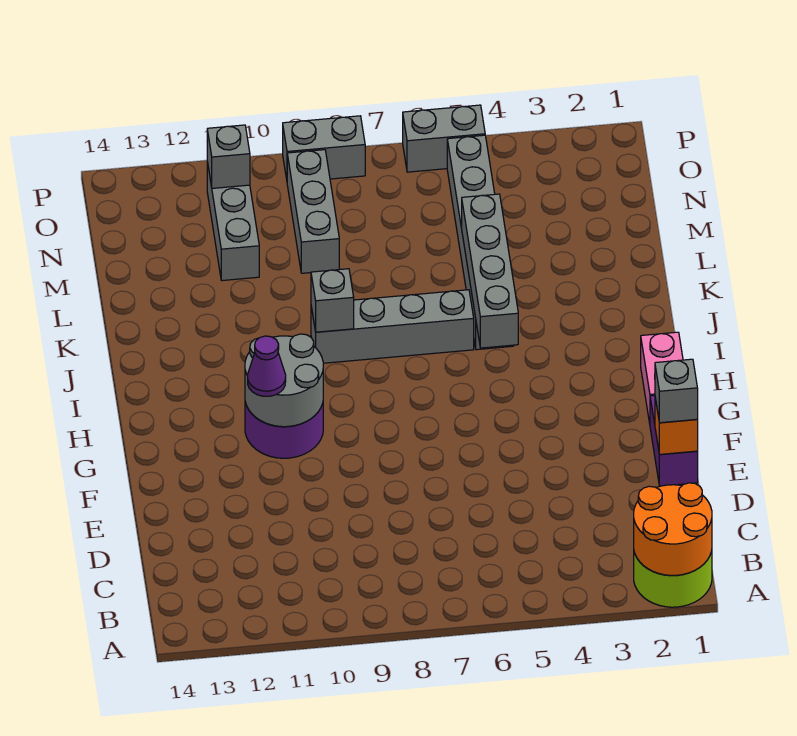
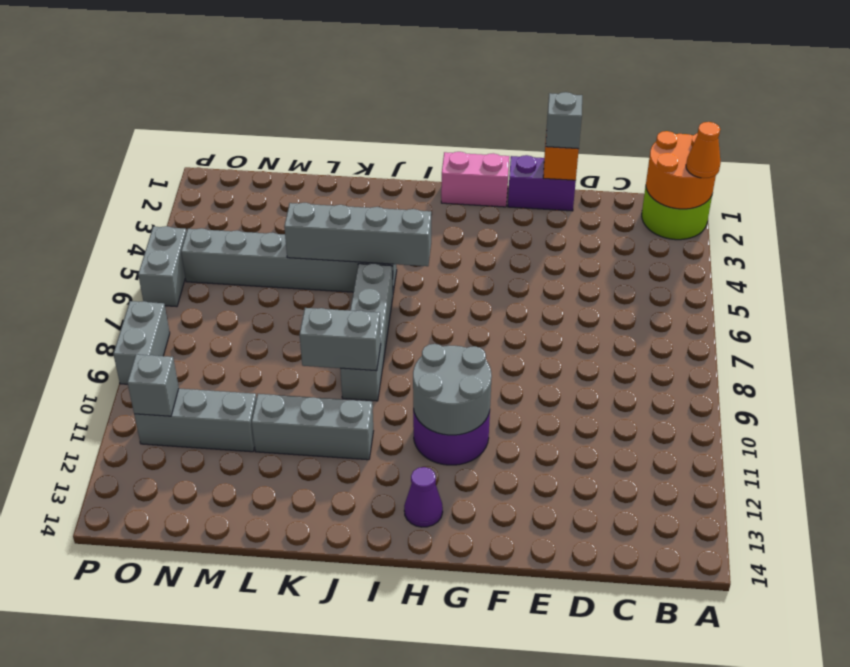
none -> orange 1x1 cone [686,122,721,178]
purple 1x1 cone [248,336,286,396] -> purple 1x1 cone moved to [404,467,443,527]
grey 1x1 brick [311,269,354,332] -> grey 1x2 brick [300,308,381,371]
grey 1x3 brick [287,150,339,273] -> grey 1x3 brick moved to [252,394,373,460]

